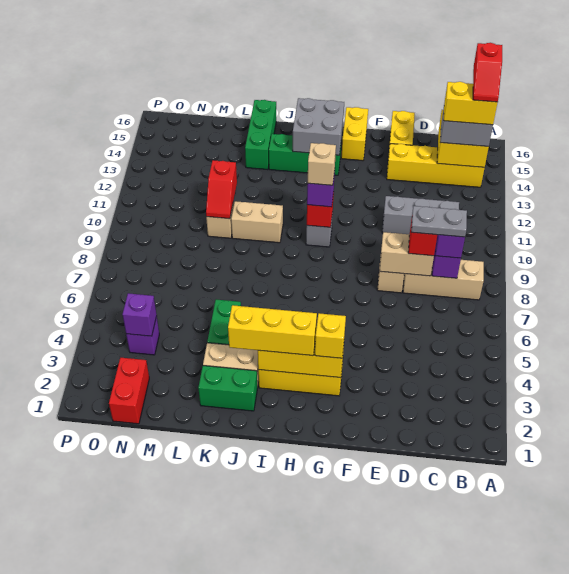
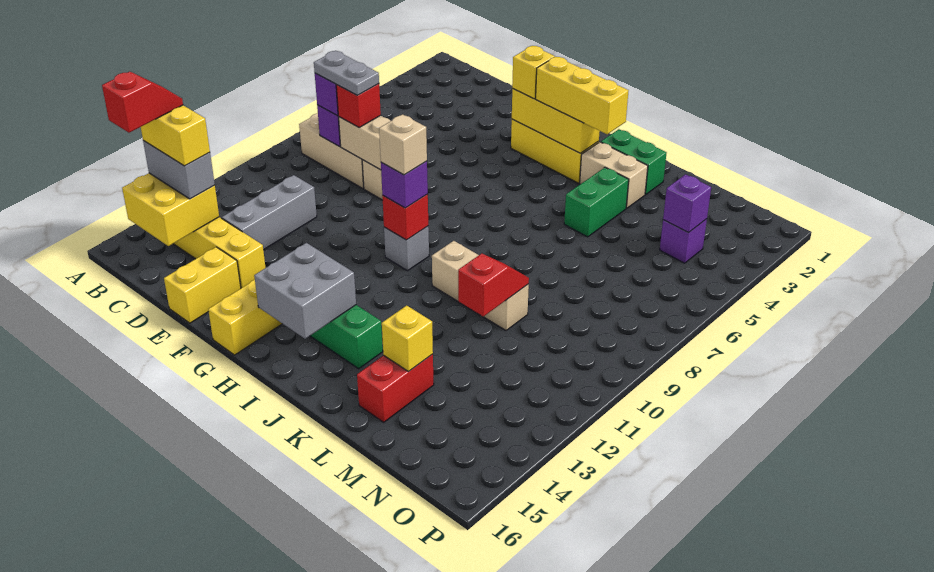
grey 1x3 brick [382,196,459,234] -> grey 1x3 brick turned to [222,175,317,250]
green 1x3 brick [245,100,276,170] -> none
none -> yellow 1x1 brick [381,306,433,371]
red 1x2 brick [109,358,149,424] -> red 1x2 brick moved to [357,354,434,422]

